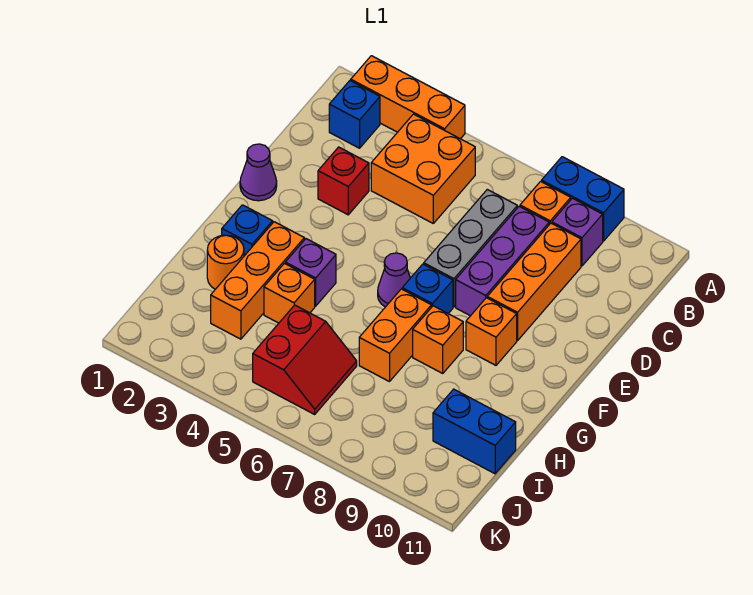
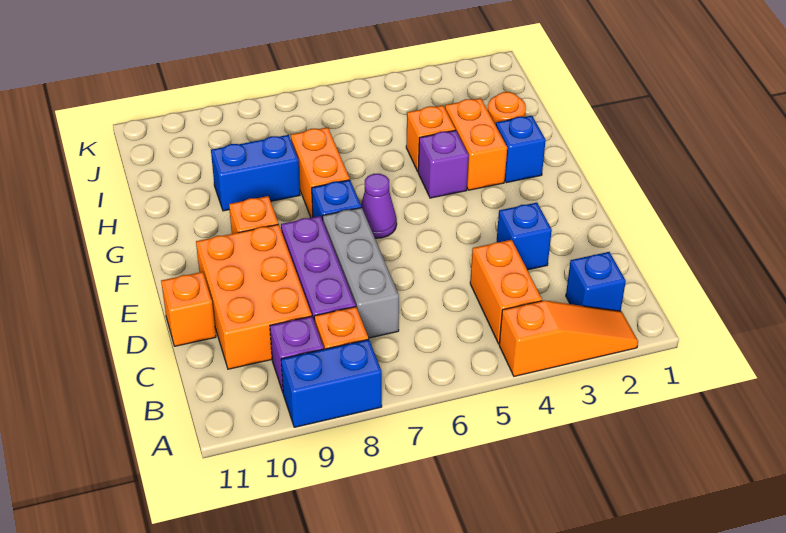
orange 1x3 brick [351,56,465,139] -> orange 1x3 slope [499,301,638,376]
orange 2x2 brick [371,114,475,223] -> orange 1x2 brick [470,240,542,344]
orange 1x3 brick [487,223,581,341] -> orange 2x3 brick [196,224,312,369]
red 1x1 brick [318,147,369,215] -> blue 1x1 brick [497,203,552,270]
purple 1x1 cone [240,144,277,201] -> none
orange 1x3 brick [211,222,304,339] -> orange 1x2 brick [445,98,507,190]
orange 1x1 brick [413,306,463,373] -> orange 1x1 brick moved to [161,272,216,346]
red 2x2 slope [253,305,357,414] -> none
blue 1x2 brick [433,389,516,474] -> blue 1x2 brick moved to [211,135,300,211]

